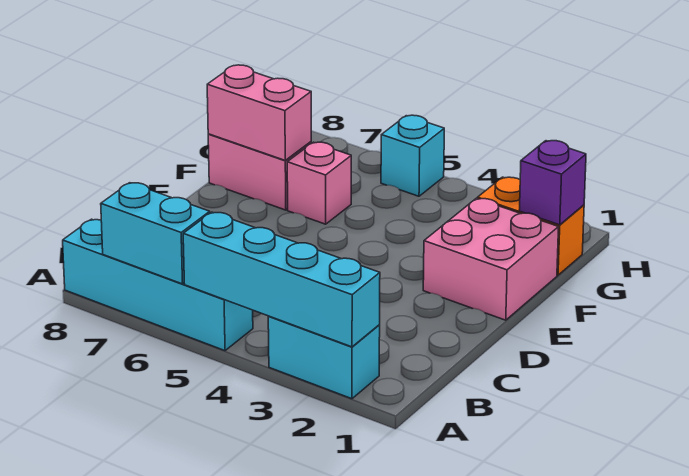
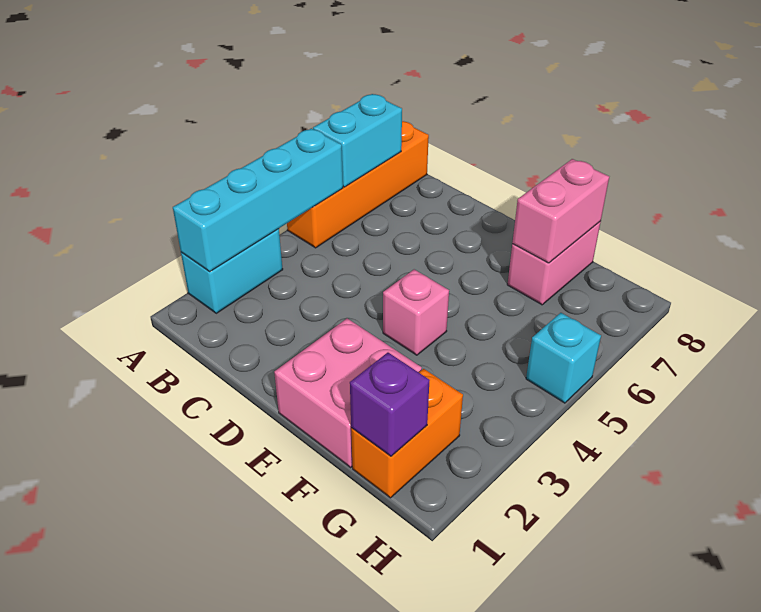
cyan 1x4 brick [63,219,253,351] -> orange 1x4 brick [287,121,429,248]
pink 1x1 brick [287,142,351,224] -> pink 1x1 brick moved to [383,269,449,355]

